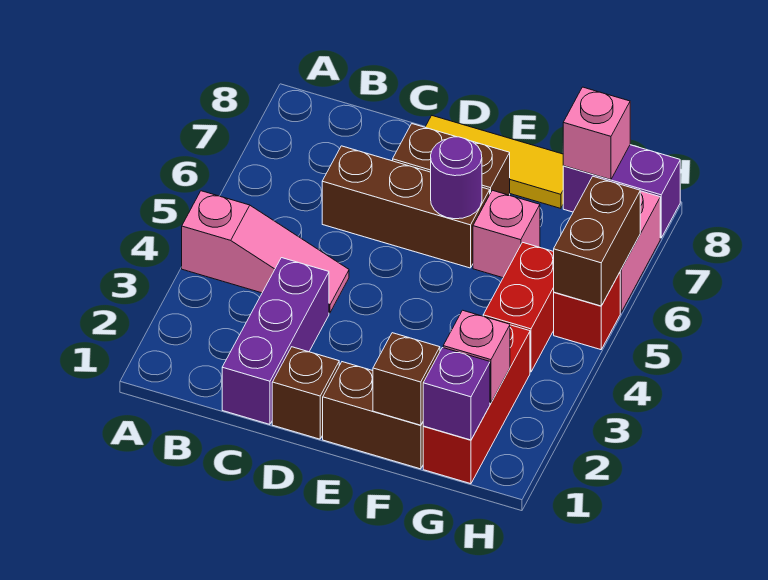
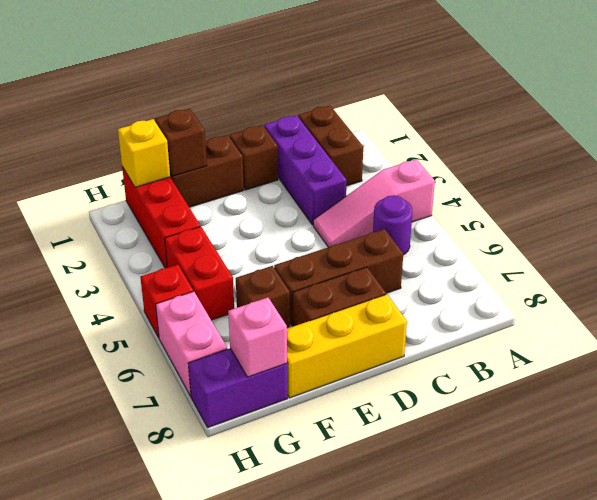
yellow 1x3 tile [425,116,563,208] -> yellow 1x3 brick [287,294,407,398]
purple 1x1 round brick [431,137,482,219] -> purple 1x1 round brick moved to [373,195,412,255]
pink 1x1 brick [473,190,540,278] -> brown 1x1 brick [236,266,290,328]
purple 1x1 brick [423,348,490,440] -> yellow 1x1 brick [118,119,170,187]
pink 1x1 brick [443,310,510,403] -> none
brown 1x2 brick [554,177,640,306] -> brown 1x2 brick moved to [298,105,363,186]

